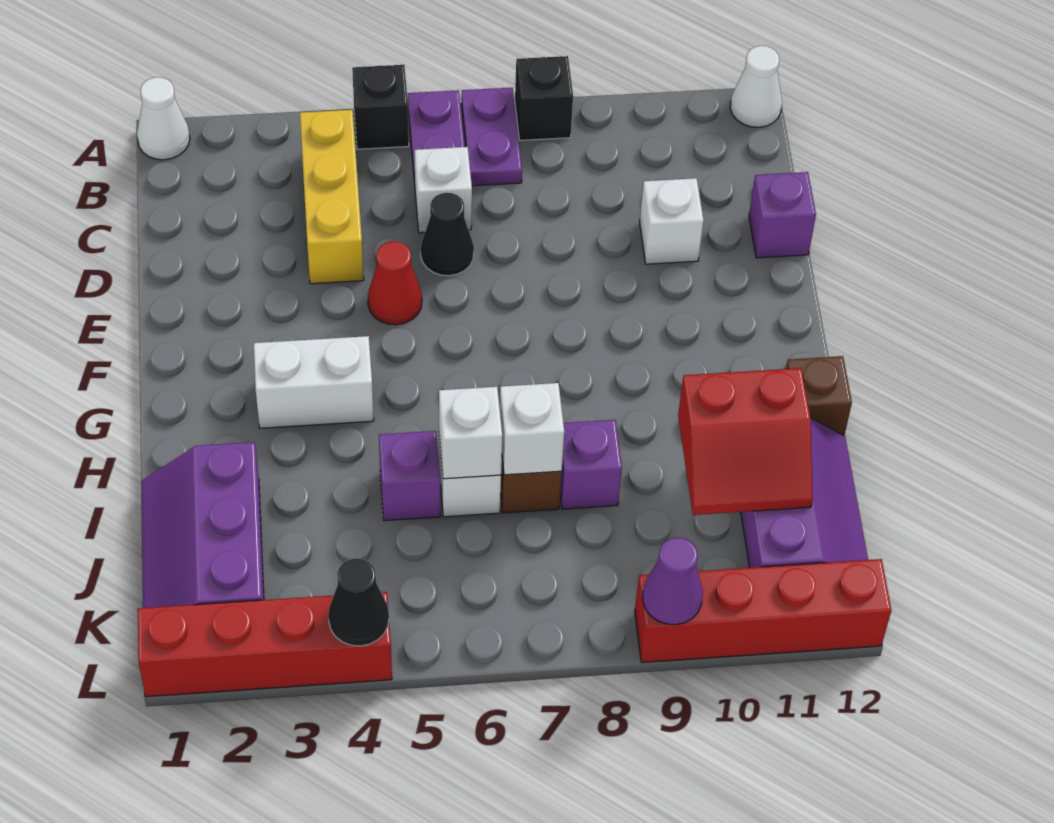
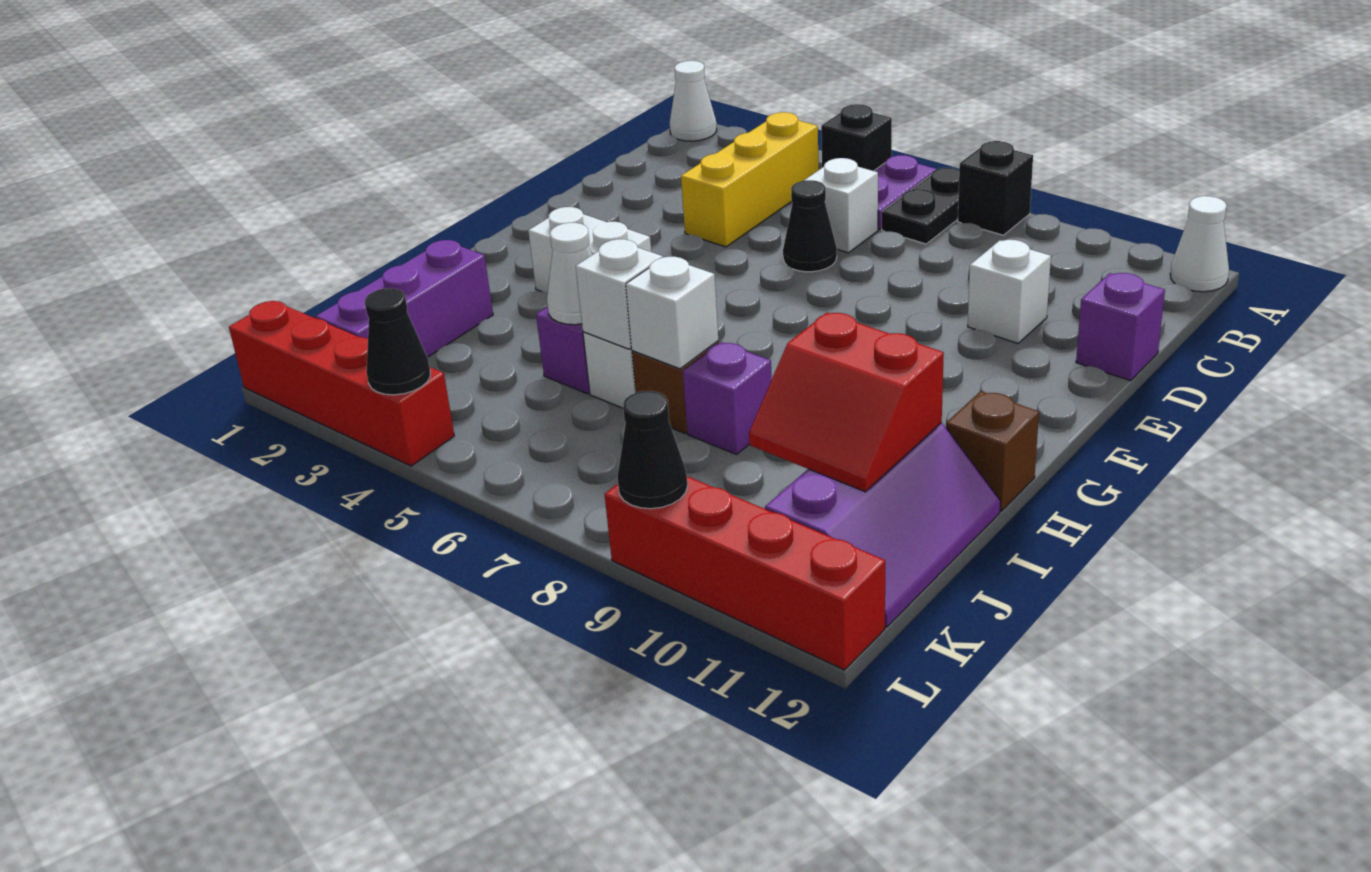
purple 1x2 plate [461,88,522,186] -> black 1x2 plate [882,168,959,244]
red 1x1 cone [368,241,422,325] -> none
none -> white 1x1 cone [547,223,592,325]
purple 1x1 cone [643,537,703,625] -> black 1x1 cone [617,391,687,509]

